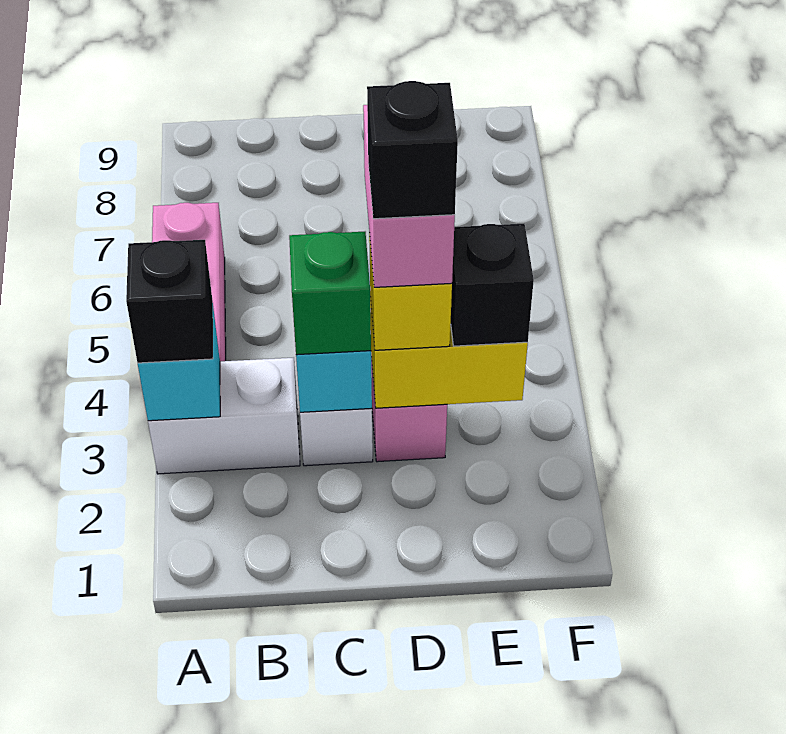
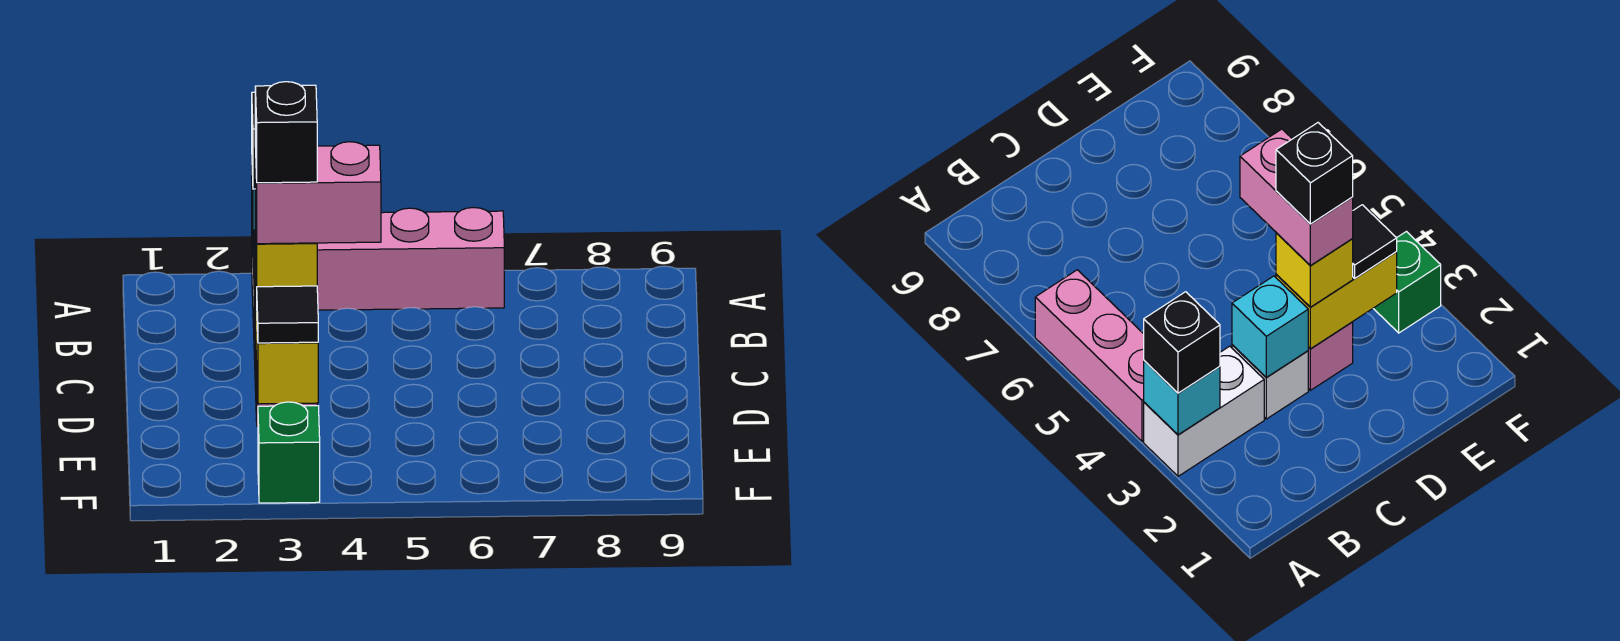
green 1x1 brick [289,232,371,355] -> green 1x1 brick moved to [258,402,320,503]
black 1x1 brick [451,224,534,346] -> black 1x1 tile [256,286,318,343]

